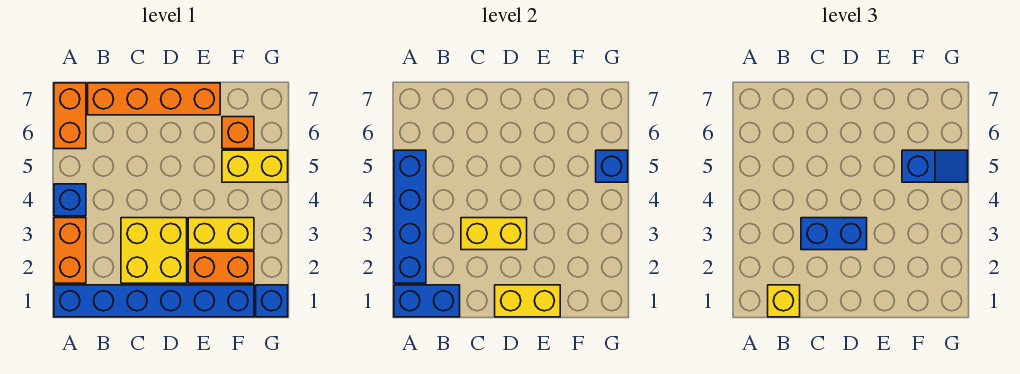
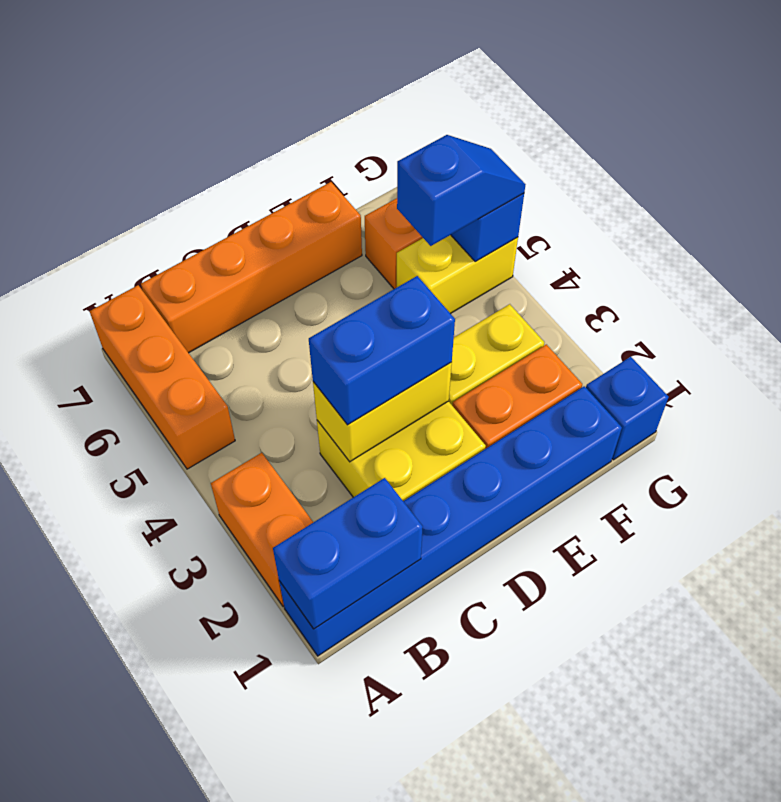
blue 1x4 brick [394,150,426,283] -> none
blue 1x1 brick [54,184,86,216] -> none
orange 1x2 brick [54,83,86,149] -> orange 1x3 brick [90,285,235,469]
yellow 1x1 brick [768,285,800,317] -> none
yellow 1x2 brick [495,285,560,317] -> none

